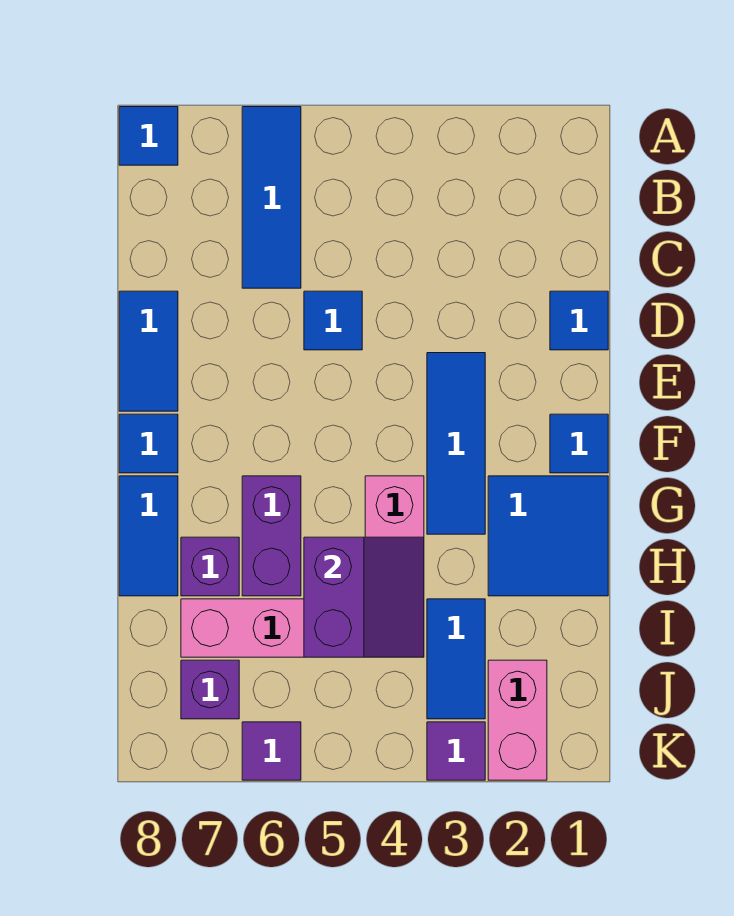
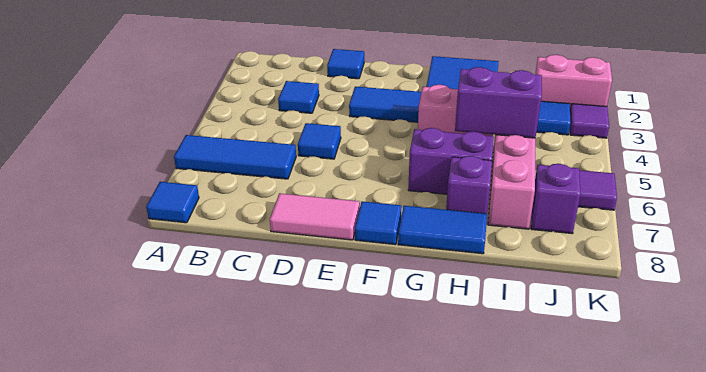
blue 1x2 tile [119,291,178,411] -> pink 1x2 tile [270,193,360,240]
blue 1x1 tile [550,414,608,473] -> blue 1x1 tile moved to [278,81,319,113]

